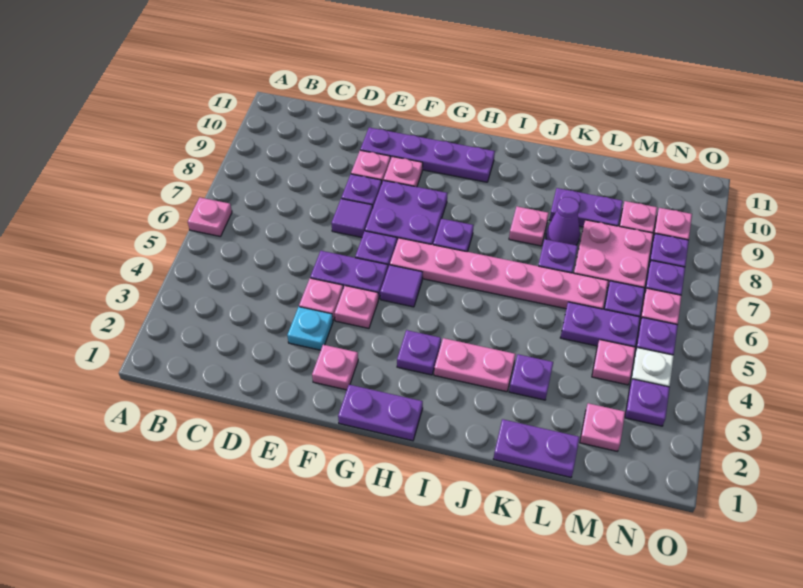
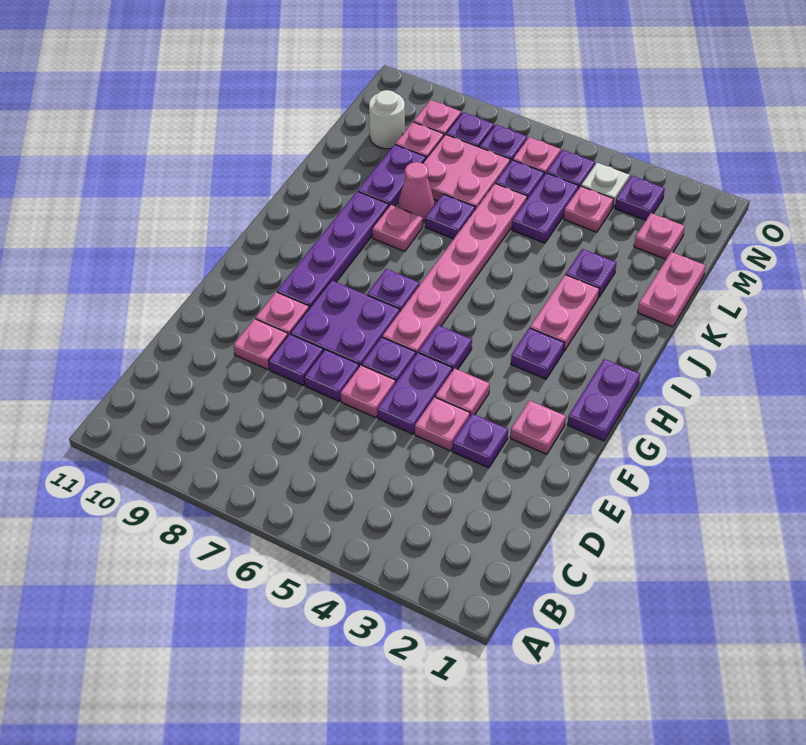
pink 1x1 plate [188,198,232,237] -> pink 1x1 plate moved to [341,365,396,418]
cyan 1x1 plate [287,307,333,350] -> purple 1x1 plate [452,414,508,468]
purple 1x1 tile [331,199,373,237] -> purple 1x1 plate [304,350,359,401]
purple 1x4 plate [360,128,495,182] -> purple 1x4 plate moved to [277,191,389,308]
purple 1x1 tile [380,265,423,307] -> purple 1x1 plate [419,325,472,371]
purple 1x2 plate [494,419,580,477] -> pink 1x2 plate [638,252,706,327]
purple 1x1 cone [546,197,580,245] -> pink 1x1 cone [398,162,434,221]
none -> white 1x1 round brick [369,90,405,149]

